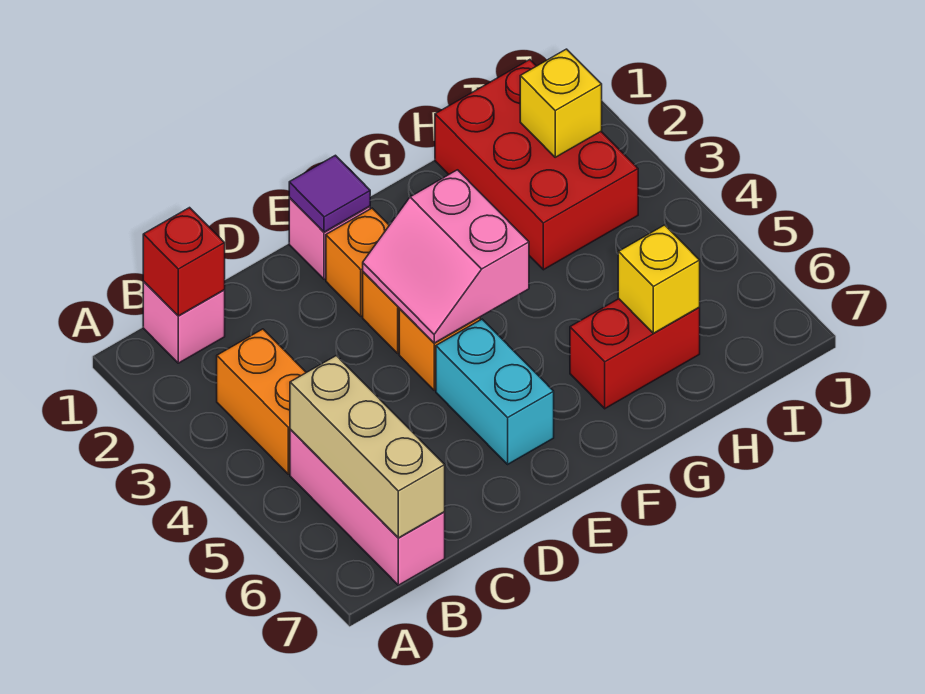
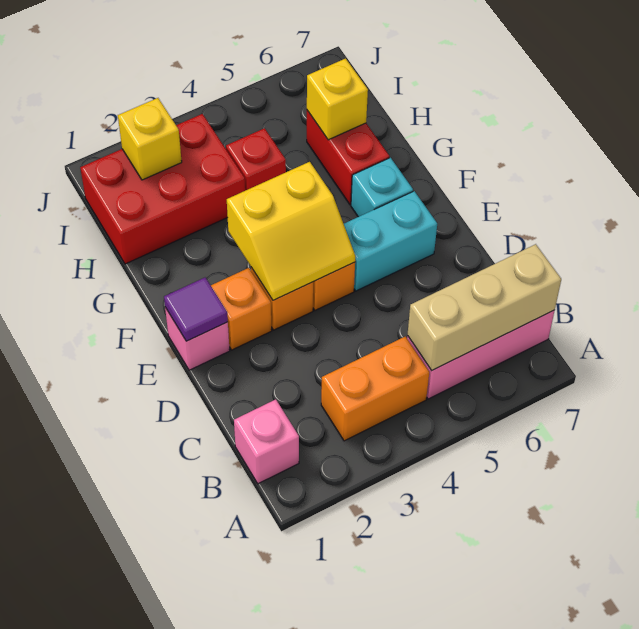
red 1x1 brick [143,208,225,316] -> red 1x1 brick moved to [226,128,286,190]
pink 2x2 slope [363,170,529,343] -> yellow 2x2 slope [227,162,355,300]
none -> cyan 1x1 brick [351,158,413,217]

